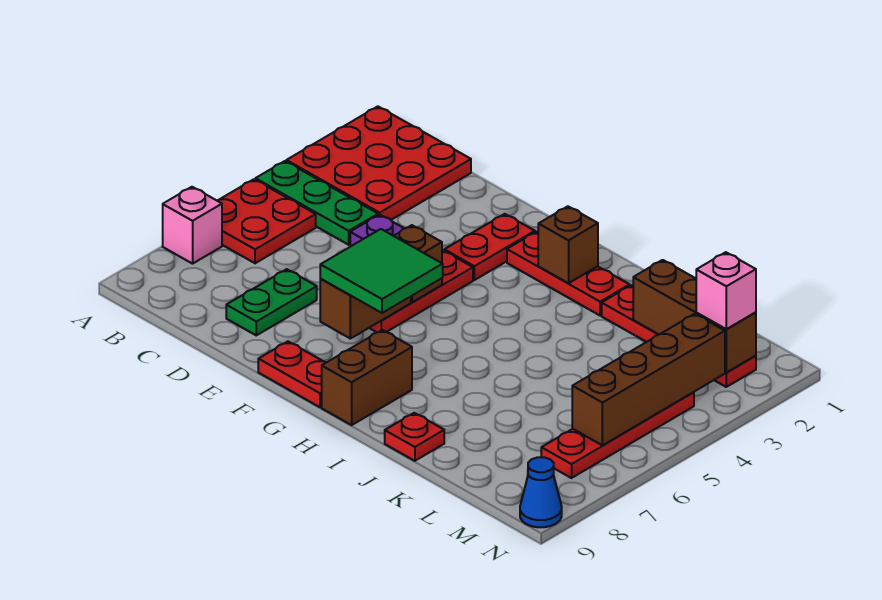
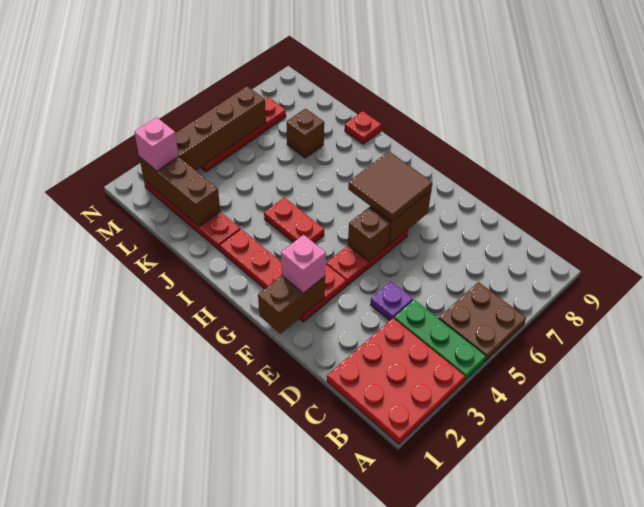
red 2x2 plate [217,179,316,263] -> brown 2x2 plate [439,282,526,361]
pink 1x1 brick [163,187,222,264] -> pink 1x1 brick moved to [281,235,326,293]
green 1x2 plate [226,269,317,335] -> none
green 2x2 tile [320,229,443,313] -> brown 2x2 tile [348,151,433,222]
red 1x2 plate [258,342,326,407] -> red 1x2 plate moved to [264,197,324,243]
brown 1x1 brick [538,206,598,283] -> brown 1x1 brick moved to [287,108,324,158]
brown 1x2 brick [322,330,412,425] -> brown 1x2 brick moved to [258,276,325,334]
blue 1x1 cone [520,457,562,527] -> none

